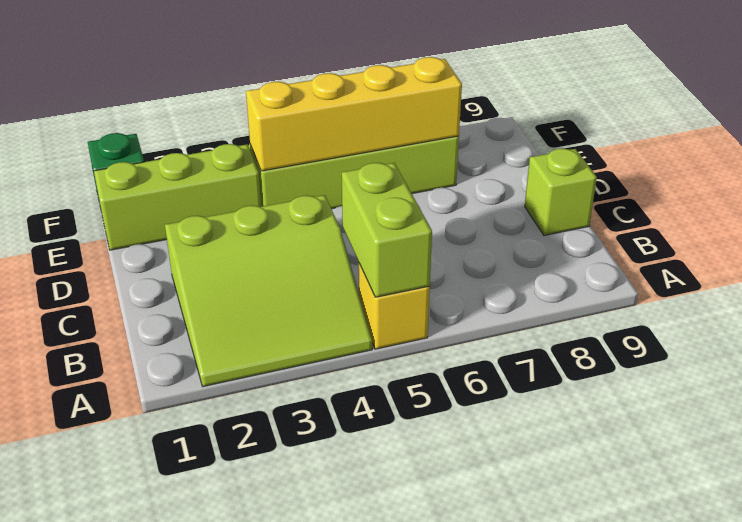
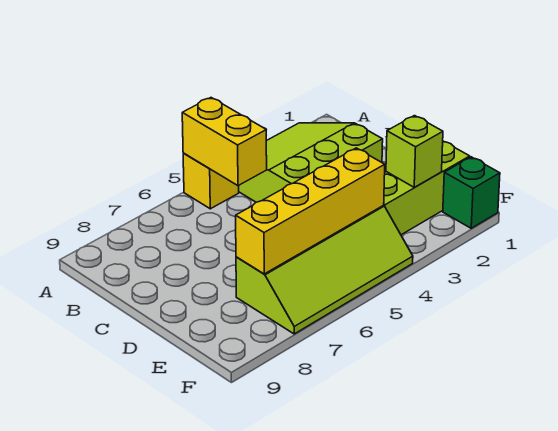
lime 1x2 brick [342,163,432,297] -> yellow 1x2 brick [182,98,267,186]
lime 1x1 brick [525,149,597,235] -> lime 1x1 brick moved to [386,116,443,187]

